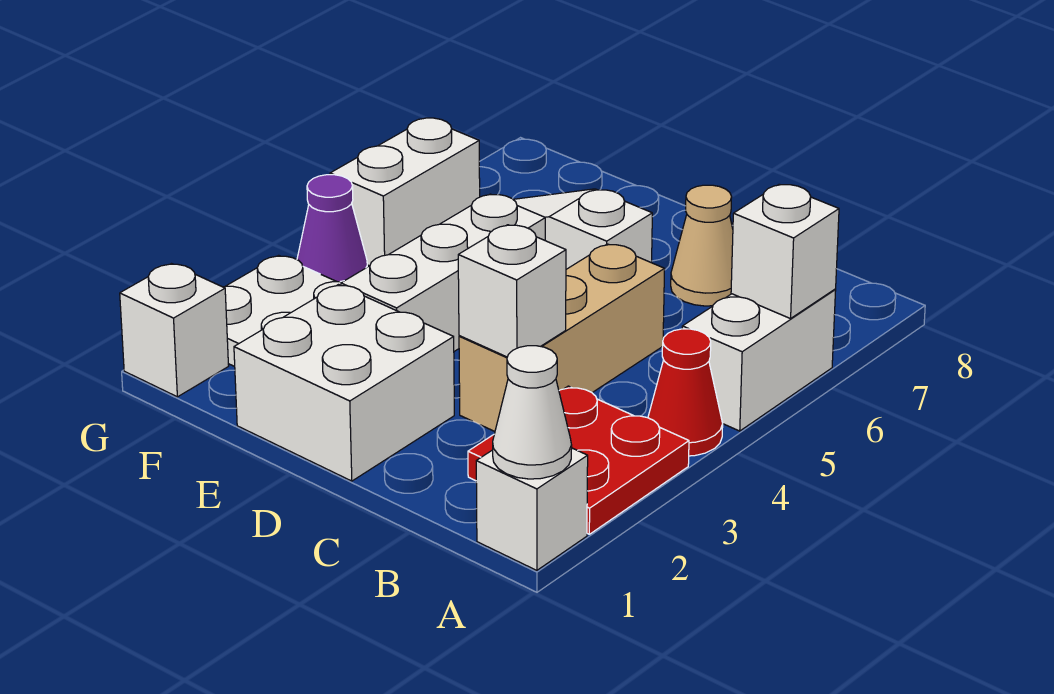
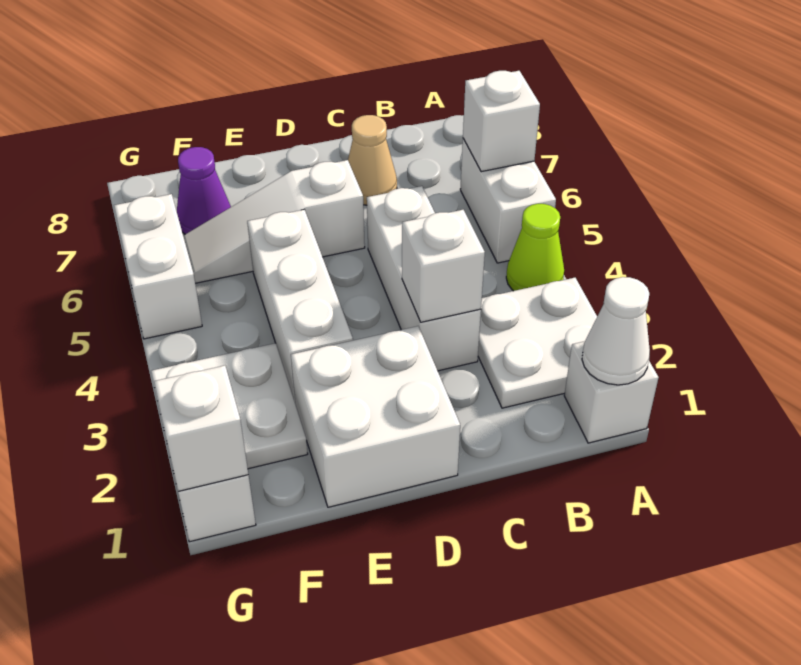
red 2x2 plate [468,386,689,534] -> white 2x2 plate [478,278,597,408]
red 1x1 cone [648,329,723,456] -> lime 1x1 cone [506,204,564,291]
tan 1x3 brick [459,244,665,431] -> white 1x3 brick [367,186,481,371]
none -> white 1x1 brick [154,366,248,491]
purple 1x1 cone [297,175,367,282] -> purple 1x1 cone moved to [177,147,231,234]

